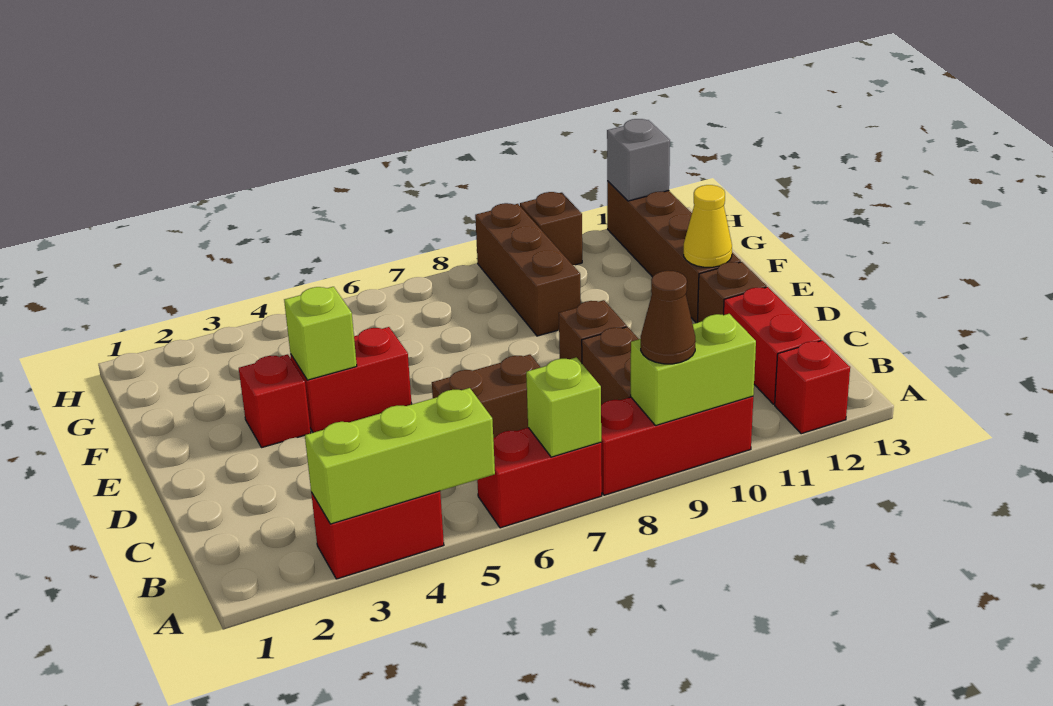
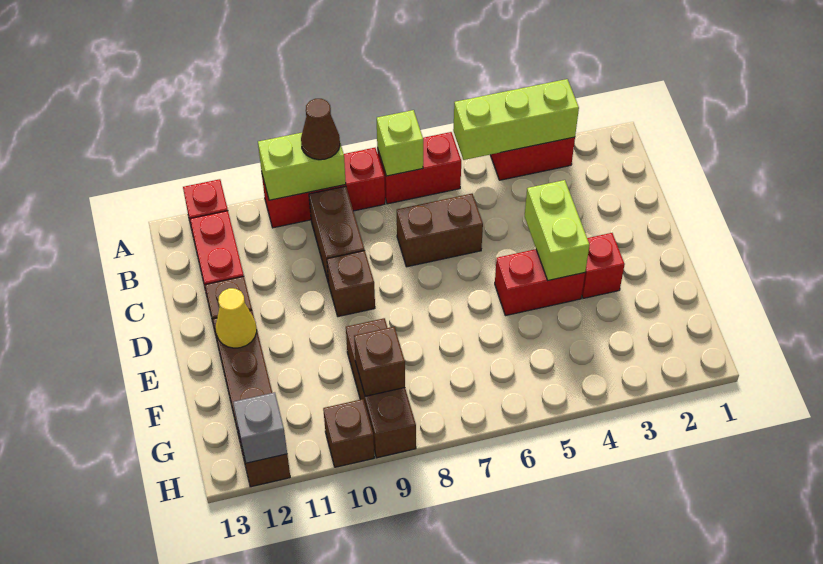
lime 1x1 brick [284,287,357,380] -> lime 1x2 brick [525,180,589,280]
none -> brown 1x1 brick [354,327,405,396]

